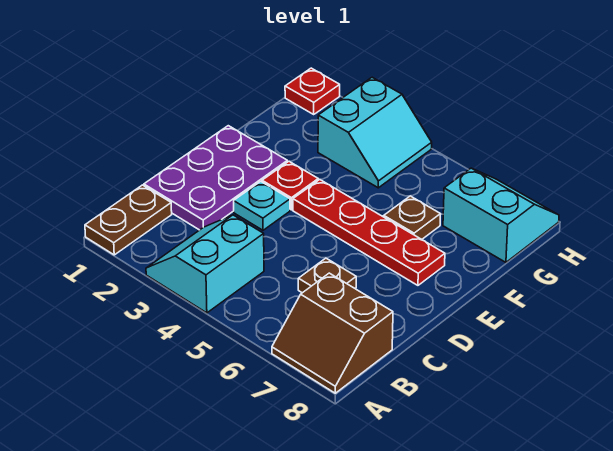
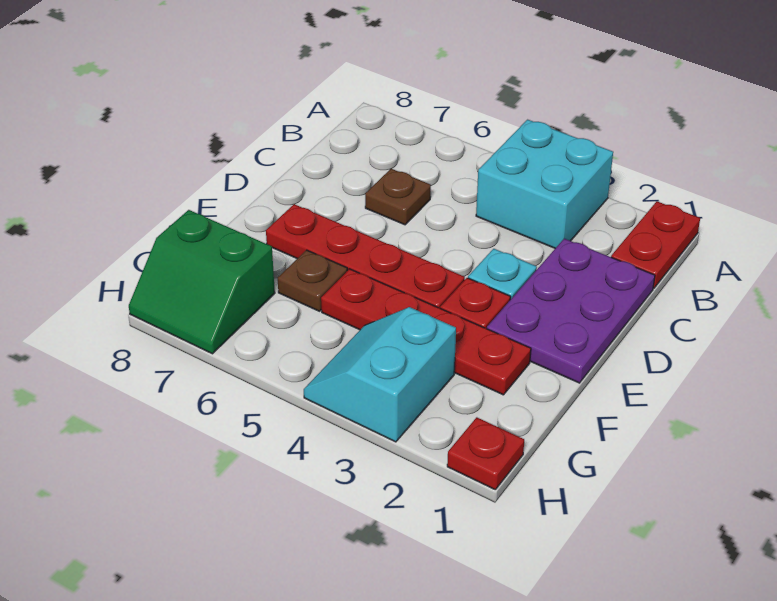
brown 1x2 plate [85,185,172,255] -> red 1x2 plate [611,201,700,289]
cyan 2x2 slope [146,215,264,313] -> cyan 2x2 brick [476,120,613,248]
brown 2x2 slope [272,273,393,393] -> none
none -> red 1x4 plate [321,269,531,395]
cyan 2x2 slope [443,168,559,262] -> green 2x2 slope [129,210,275,354]

